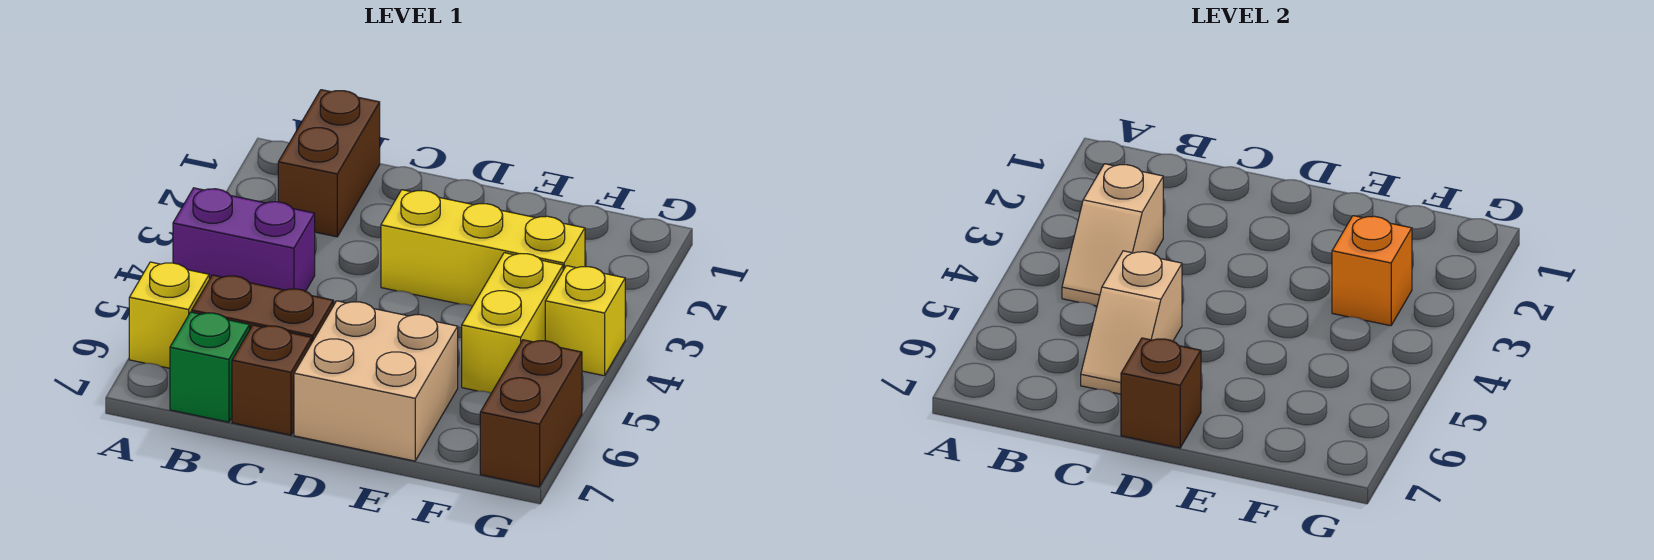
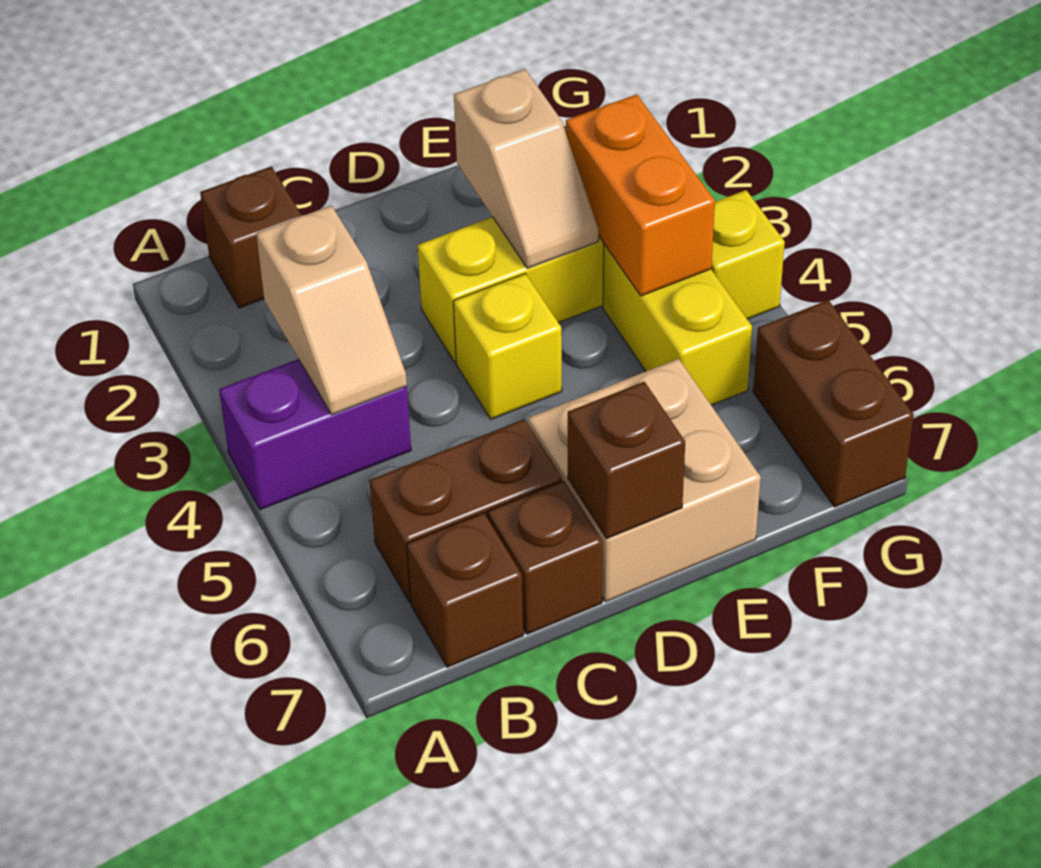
yellow 1x1 brick [129,262,209,368] -> yellow 1x1 brick moved to [453,273,562,419]
brown 1x2 brick [278,90,380,237] -> brown 1x1 brick [200,166,302,308]
green 1x1 brick [170,312,250,422] -> brown 1x1 brick [407,513,523,667]
tan 1x2 slope [1081,251,1182,394] -> tan 1x2 slope moved to [454,69,598,268]
orange 1x1 brick [1332,216,1412,326] -> orange 1x2 brick [566,94,715,296]

